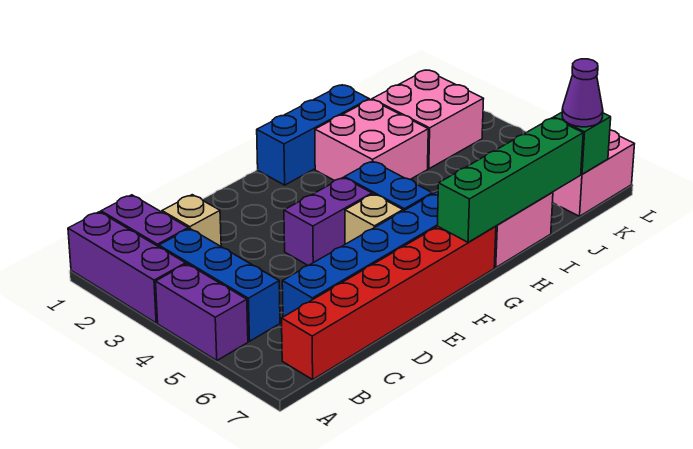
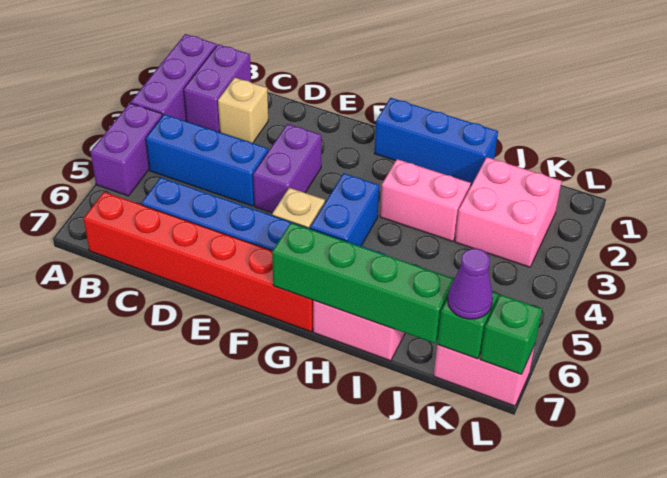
blue 1x3 brick [159,229,280,341] -> blue 1x3 brick turned to [146,114,268,206]
purple 1x2 brick [284,178,372,265] -> purple 1x2 brick turned to [253,124,321,213]
pink 2x2 brick [315,100,428,180] -> pink 1x2 brick [380,159,471,241]
none -> green 1x1 brick [480,294,542,374]

